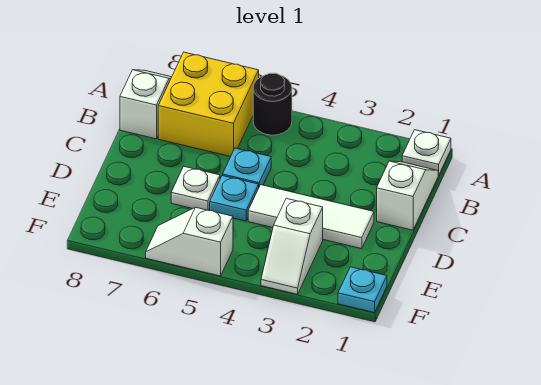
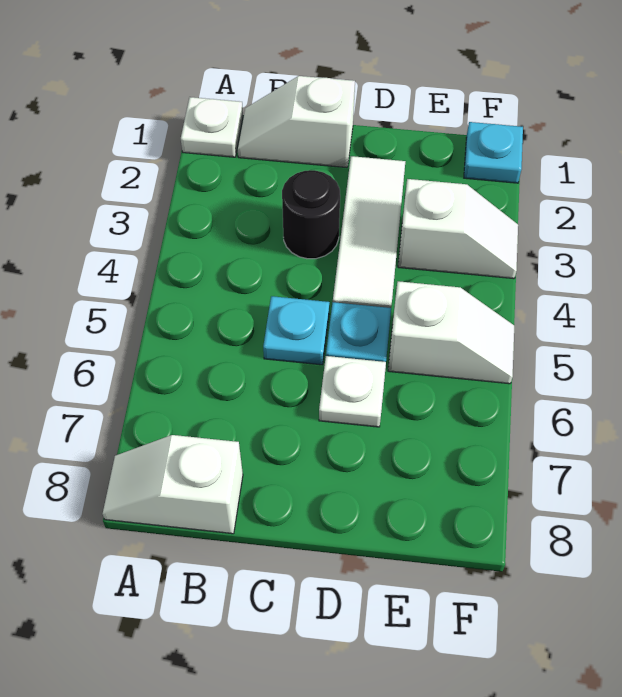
black 1x1 round brick [253,73,292,135] -> black 1x1 round brick moved to [282,170,340,259]
yellow 2x2 brick [158,52,259,157] -> none
white 1x2 slope [146,207,233,276] -> white 1x2 slope turned to [388,281,514,384]

